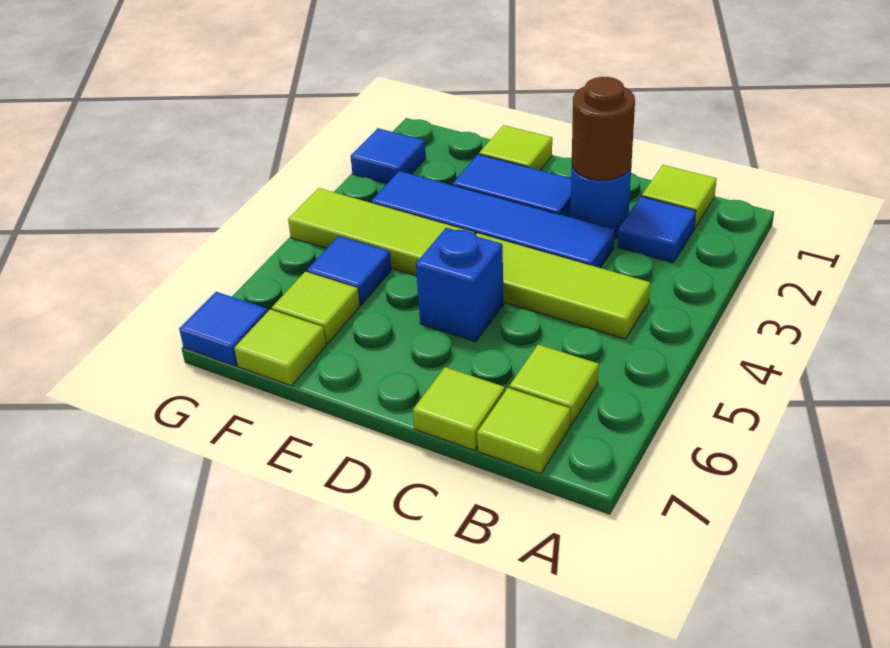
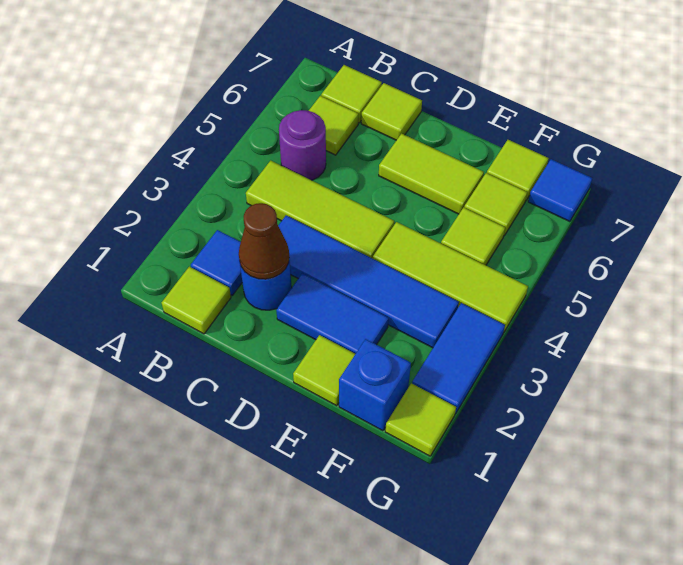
none -> purple 1x1 round brick [279,110,326,180]
brown 1x1 round brick [572,77,635,180] -> brown 1x1 cone [239,203,289,279]
blue 1x1 brick [416,228,504,342] -> blue 1x1 brick moved to [339,339,411,431]
none -> lime 1x2 tile [379,134,484,214]
blue 1x1 tile [307,236,391,305] -> lime 1x1 tile [441,207,505,265]
none -> lime 1x1 tile [385,383,456,456]
blue 1x1 tile [351,128,426,184] -> blue 1x2 tile [412,303,505,413]

